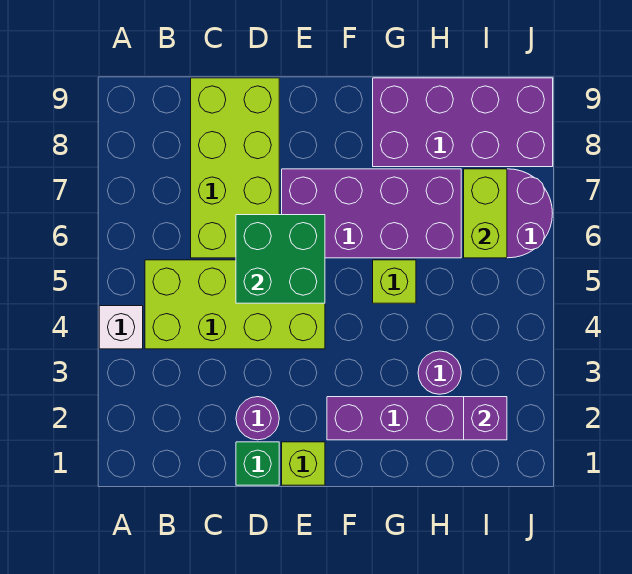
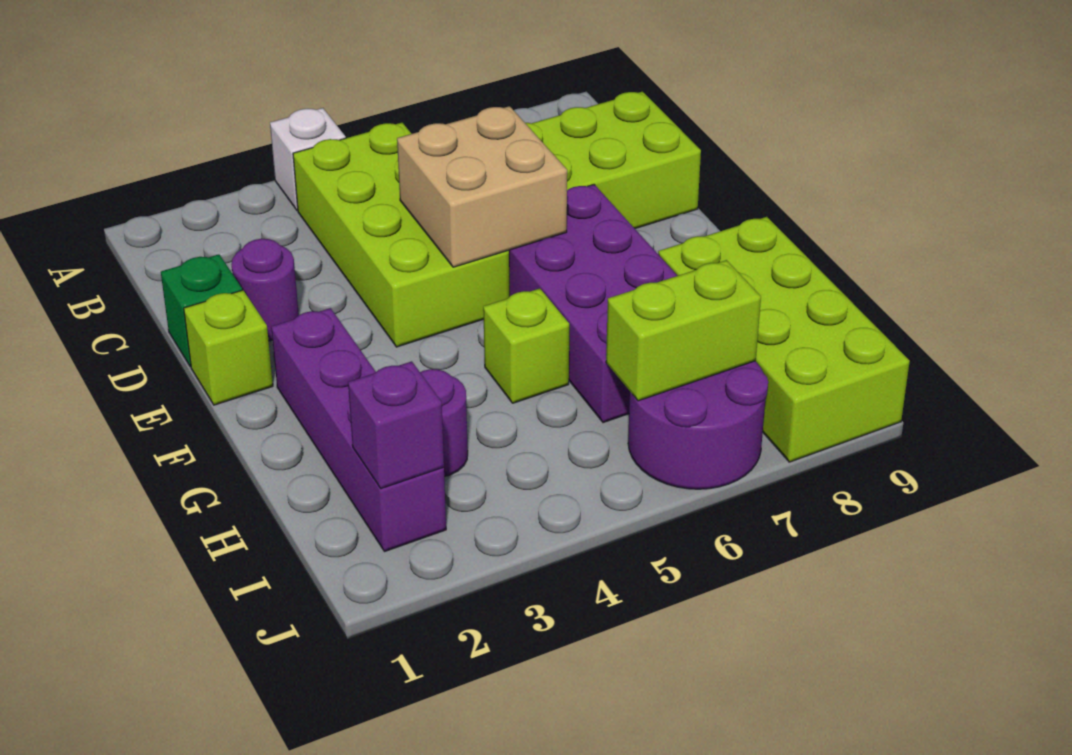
green 2x2 brick [236,215,325,303] -> tan 2x2 brick [397,106,567,267]
purple 2x4 brick [373,78,553,167] -> lime 2x4 brick [658,217,910,462]

